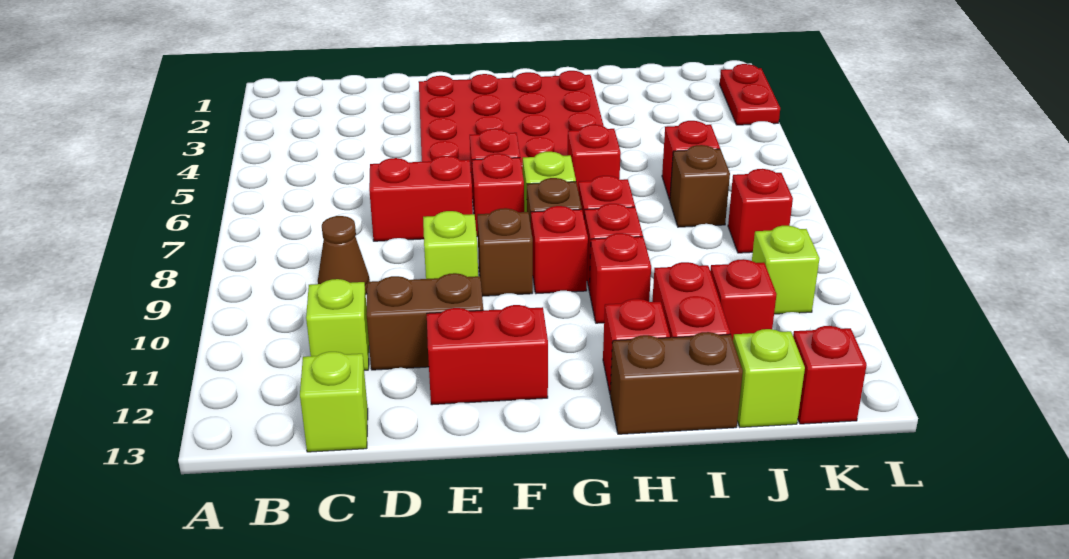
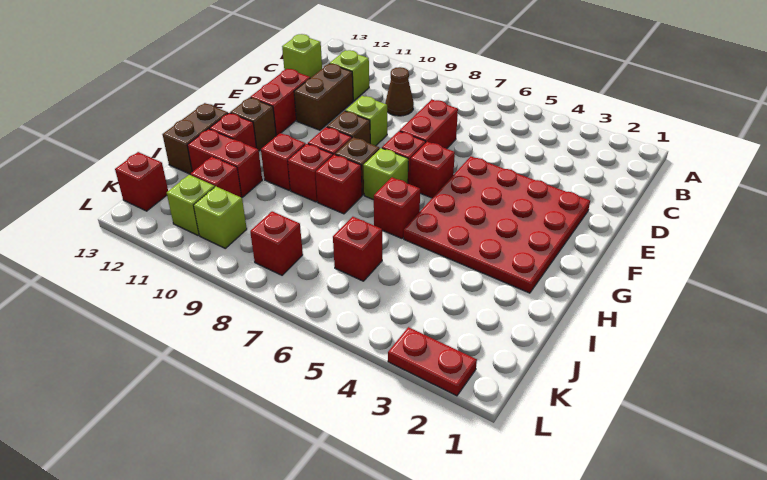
brown 1x1 brick [670,145,730,227] -> brown 1x1 brick moved to [230,98,276,151]
lime 1x1 brick [733,329,805,427] -> lime 1x1 brick moved to [167,175,215,235]

